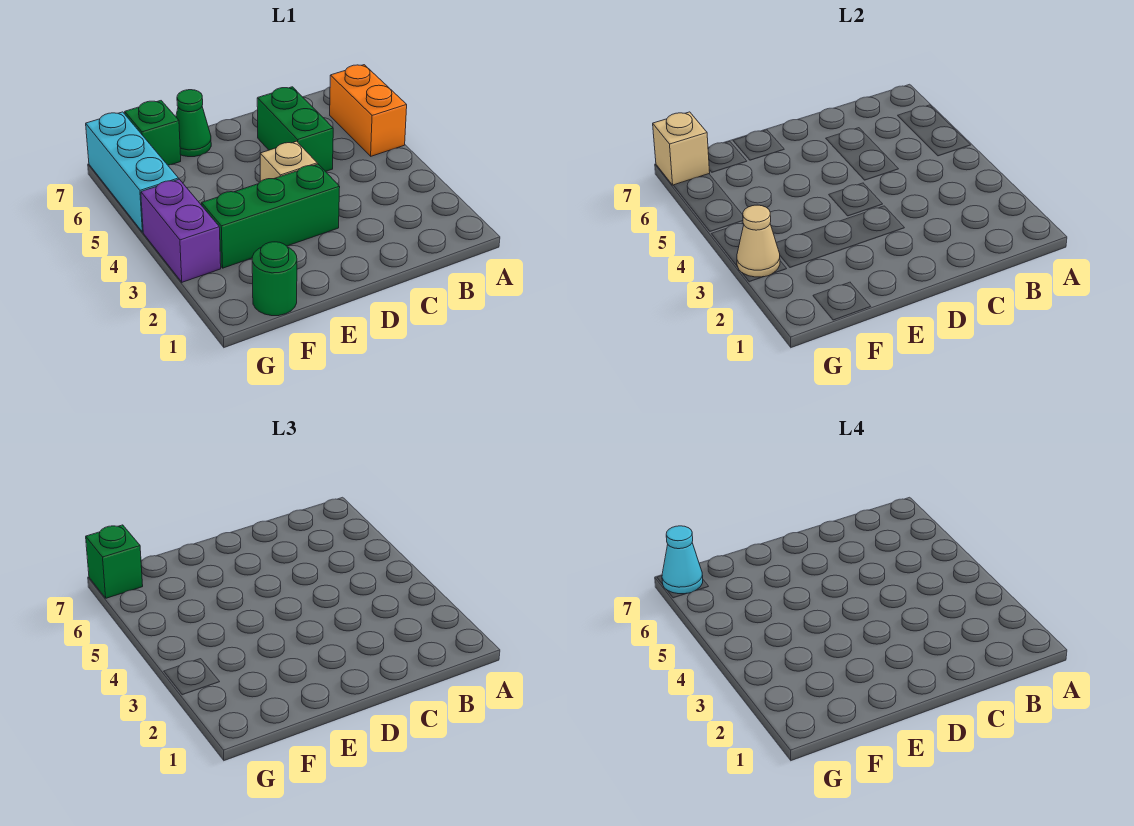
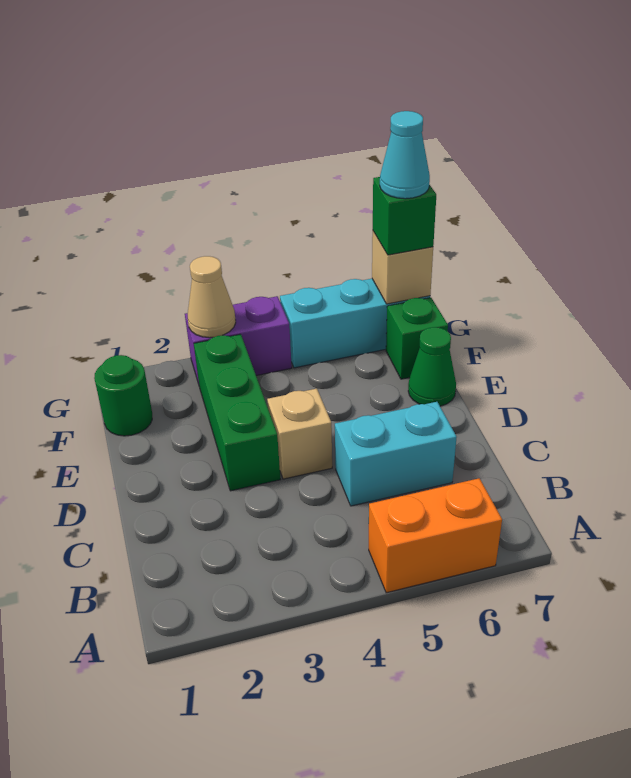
green 1x2 brick [257,87,333,172] -> cyan 1x2 brick [335,402,457,506]

